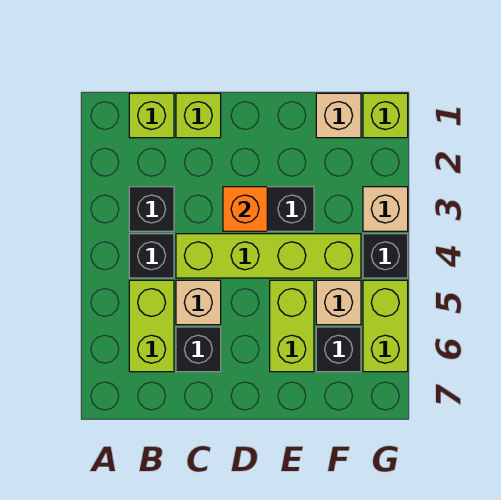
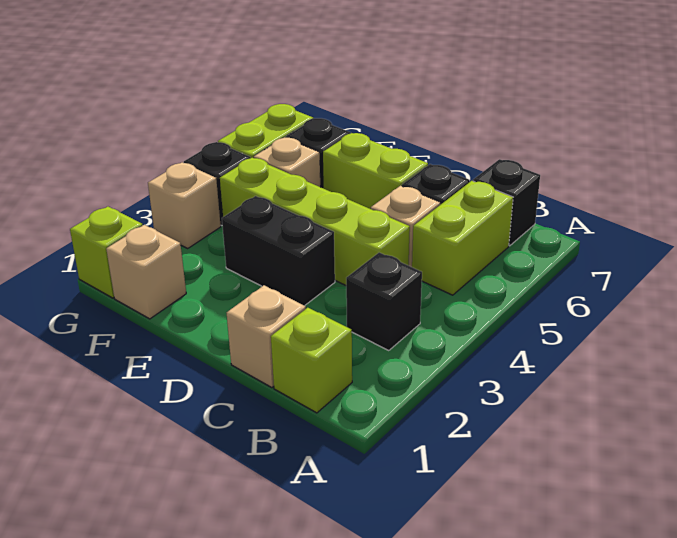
black 1x1 brick [129,234,174,278] -> black 1x1 brick moved to [473,159,540,246]
lime 1x1 brick [176,93,221,138] -> tan 1x1 brick [227,285,306,388]
orange 1x1 brick [223,187,267,231] -> none
lime 1x2 brick [270,280,314,372] -> lime 1x2 brick turned to [323,133,428,209]

